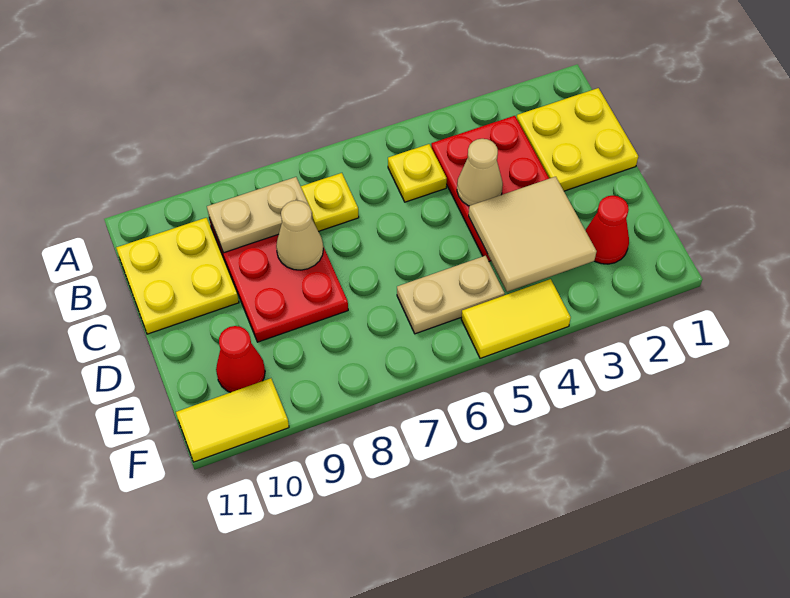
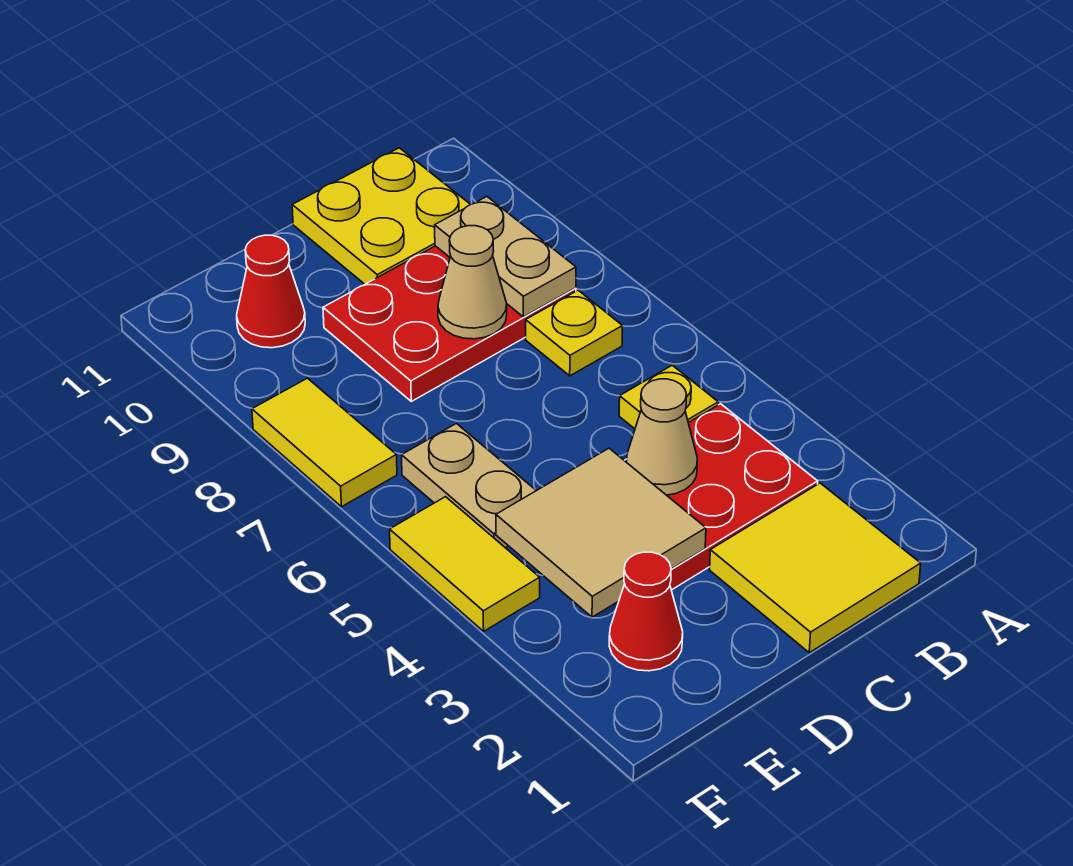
yellow 2x2 plate [517,88,638,191] -> yellow 2x2 tile [710,483,921,653]
yellow 1x2 tile [176,378,289,462] -> yellow 1x2 tile moved to [252,378,397,507]

